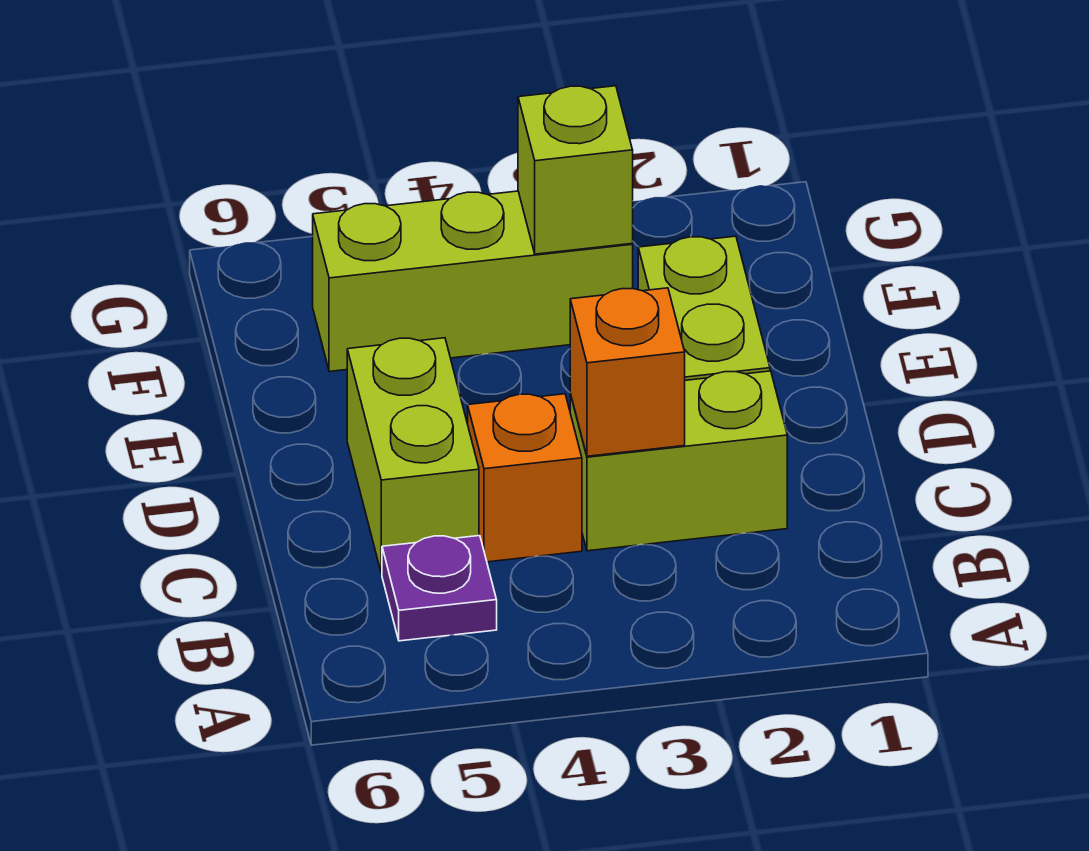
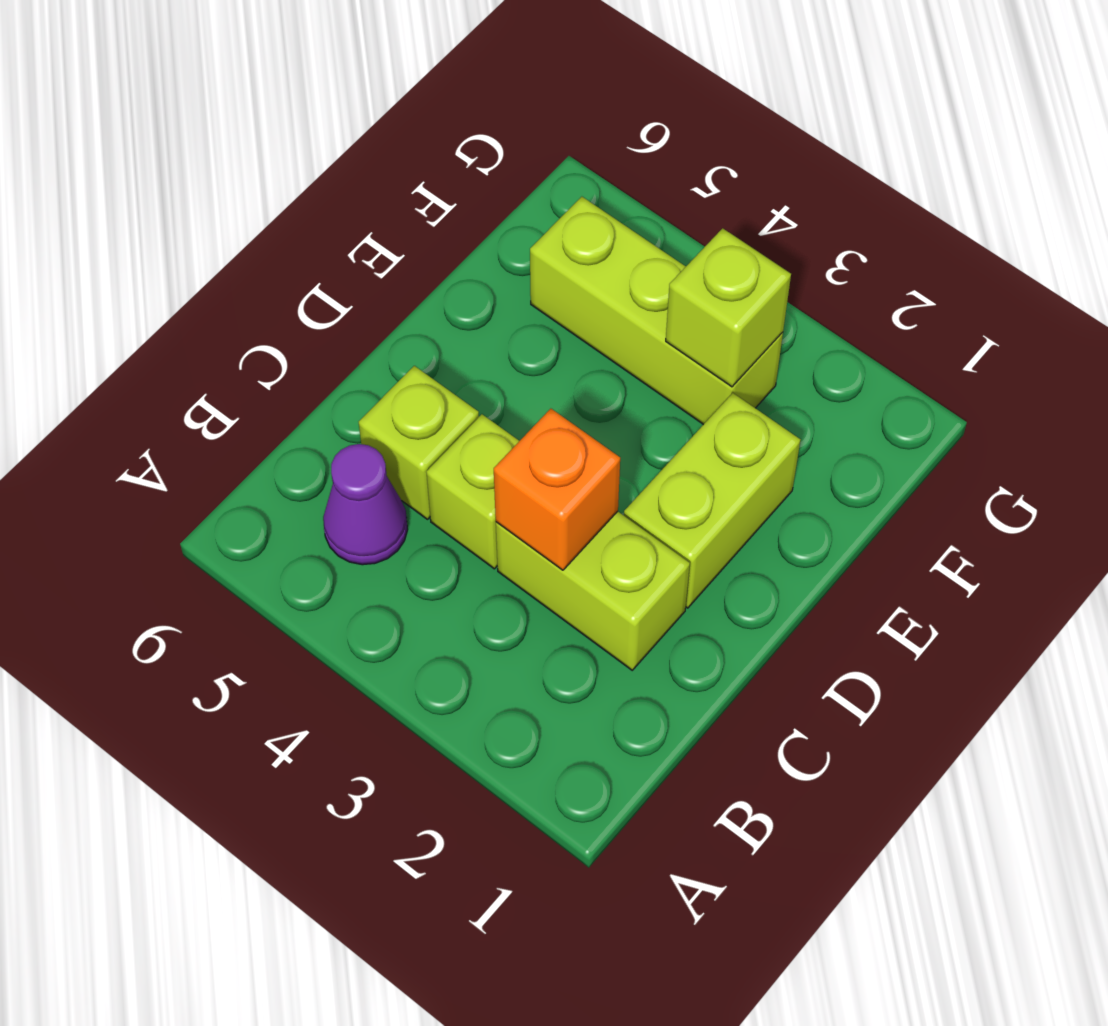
purple 1x1 plate [382,536,497,641] -> purple 1x1 cone [323,444,408,565]
orange 1x1 brick [468,394,582,562] -> lime 1x1 brick [426,414,519,569]
lime 1x2 brick [347,338,479,573] -> lime 1x1 brick [359,366,479,519]

